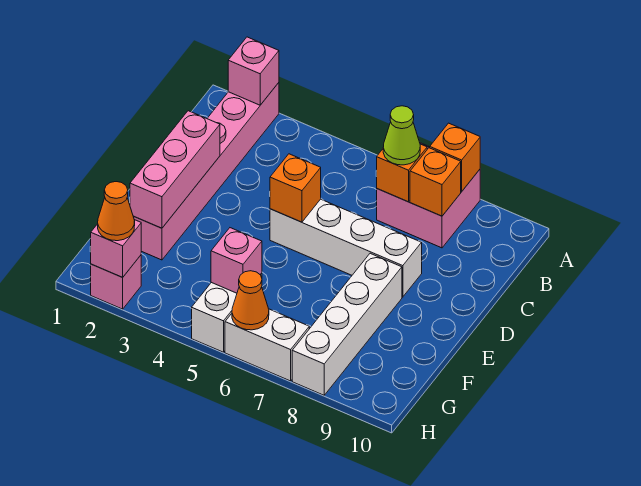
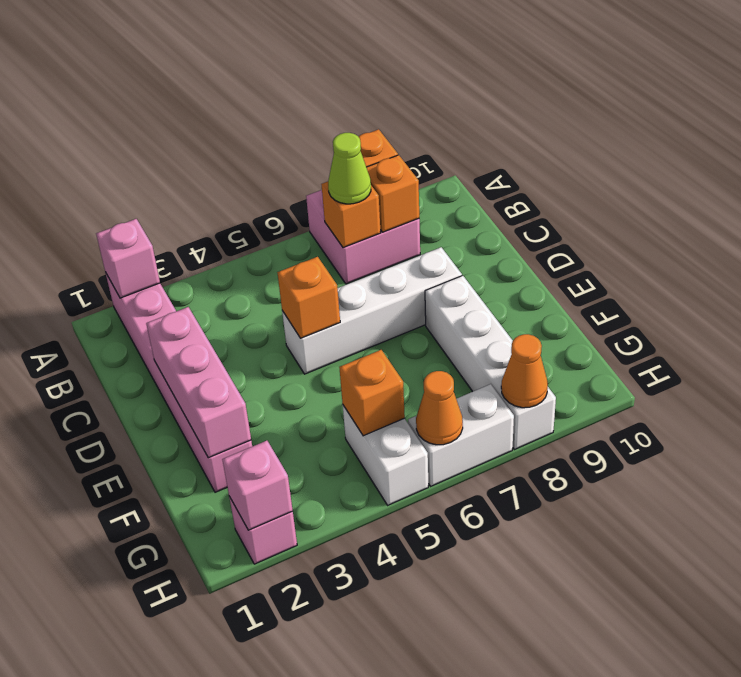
pink 1x1 brick [211,228,262,293] -> orange 1x1 brick [339,350,405,436]
orange 1x1 cone [98,182,135,241] -> orange 1x1 cone moved to [501,334,548,408]

